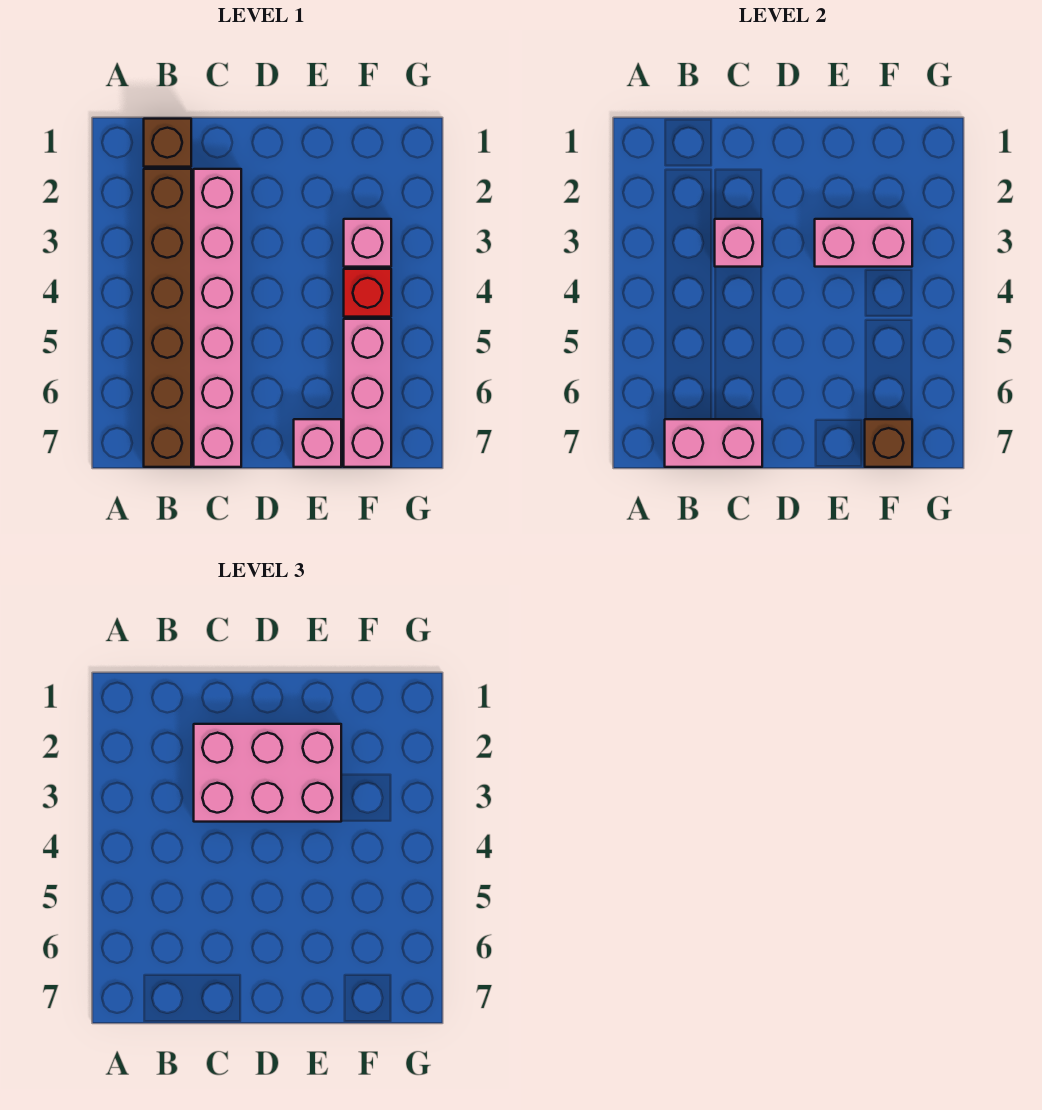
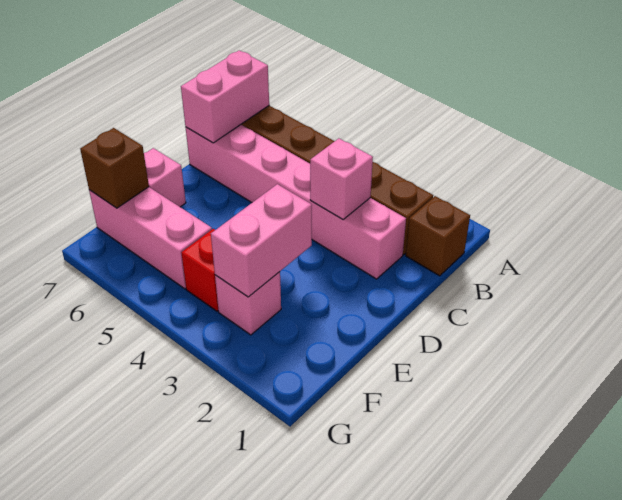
pink 2x3 brick [194,724,341,822] -> none

